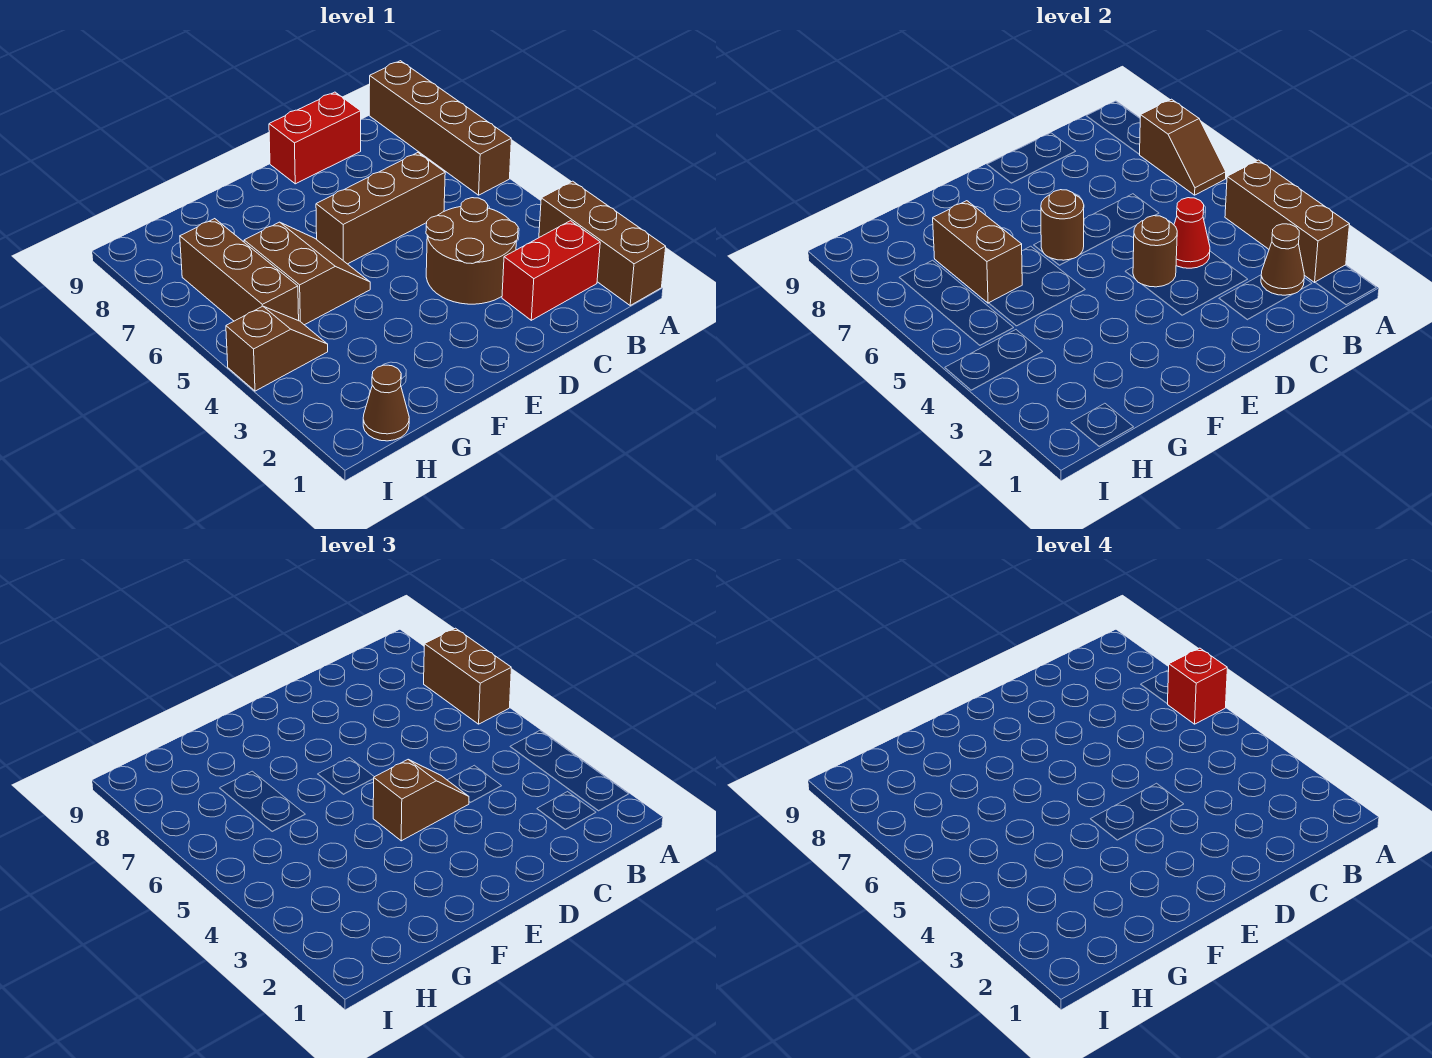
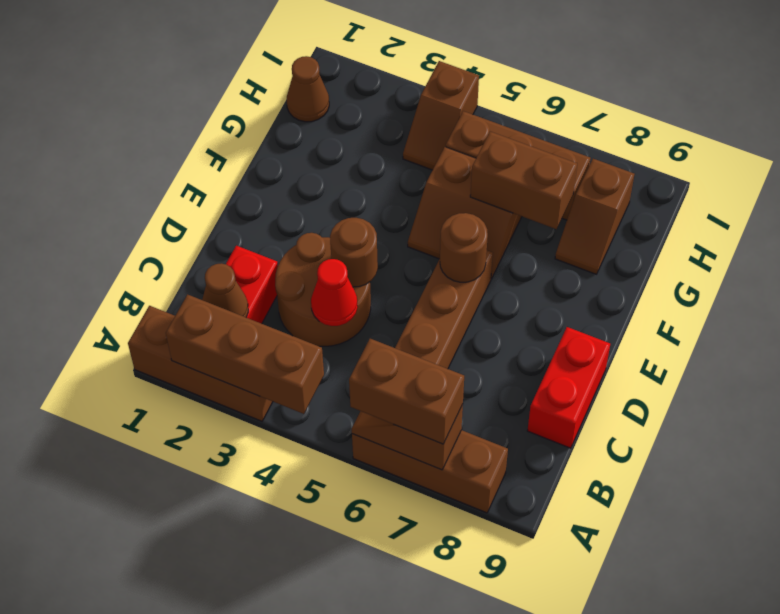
brown 1x4 brick [369,61,511,195] -> brown 1x3 brick [352,430,508,513]
red 1x1 brick [1168,648,1227,724] -> none
brown 1x2 slope [373,760,469,841] -> brown 1x2 slope moved to [555,159,634,274]

